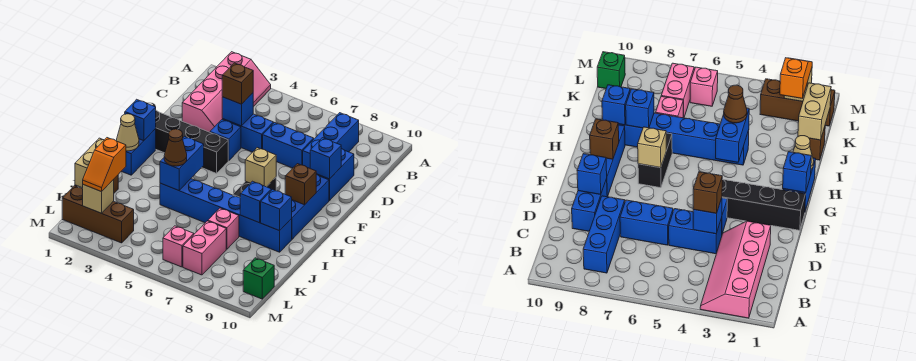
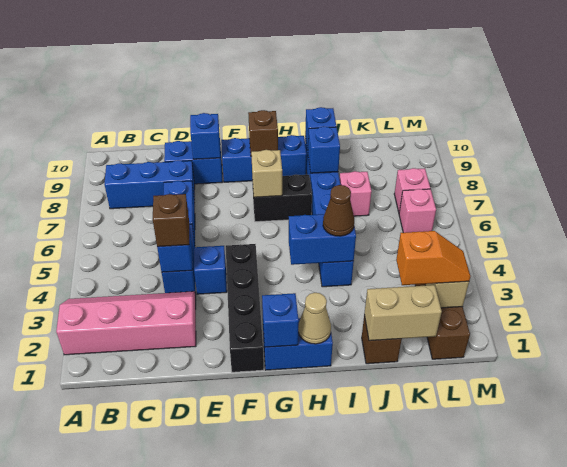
pink 1x2 brick [183,221,226,275] -> pink 1x1 brick [394,168,430,212]
green 1x1 brick [243,258,274,299] -> none

